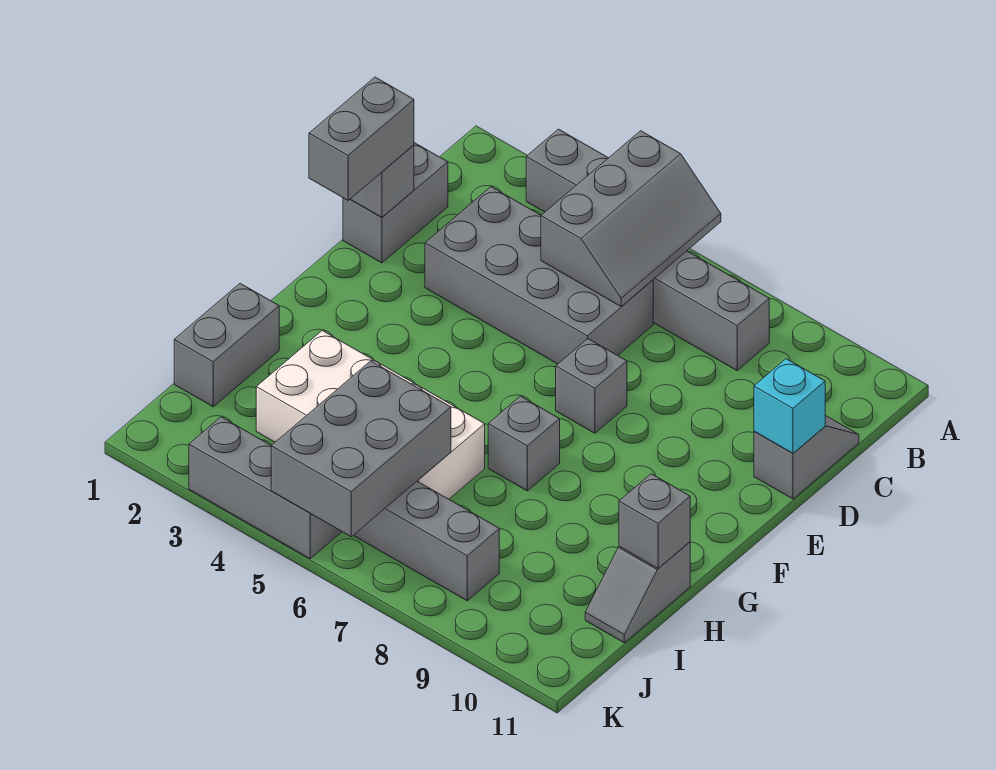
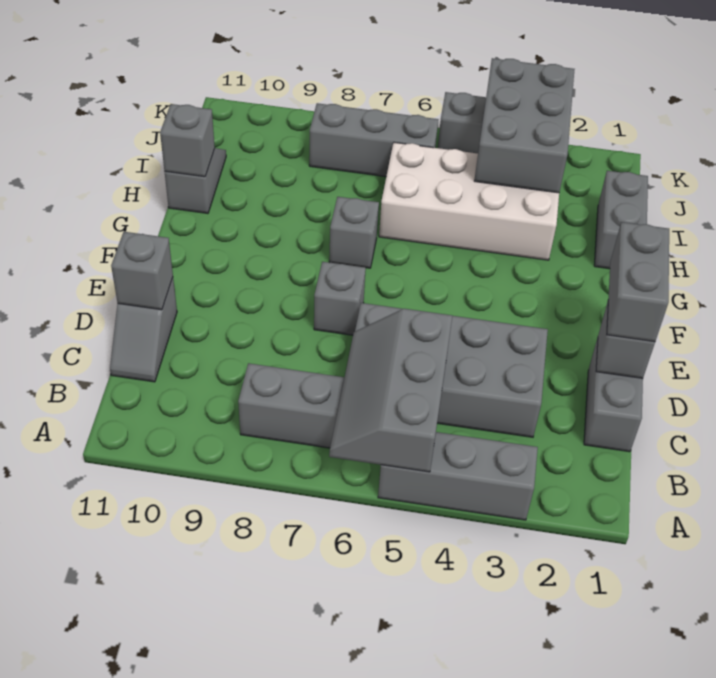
cyan 1x1 brick [754,359,825,453] -> grey 1x1 brick [111,232,173,310]
grey 2x3 brick [271,361,451,537] -> grey 2x3 brick moved to [474,58,575,193]

